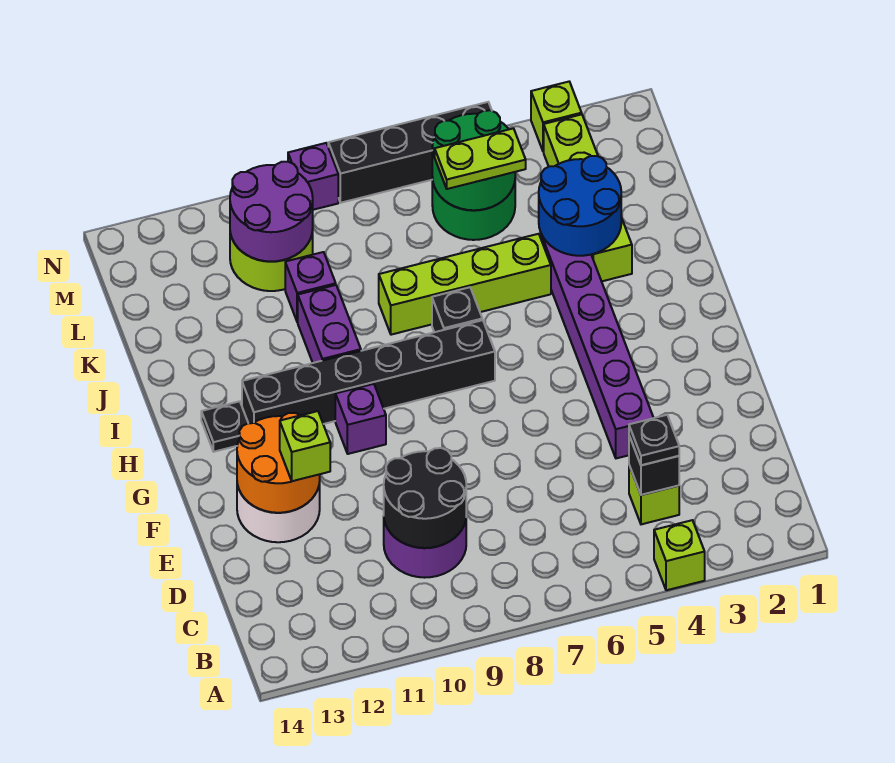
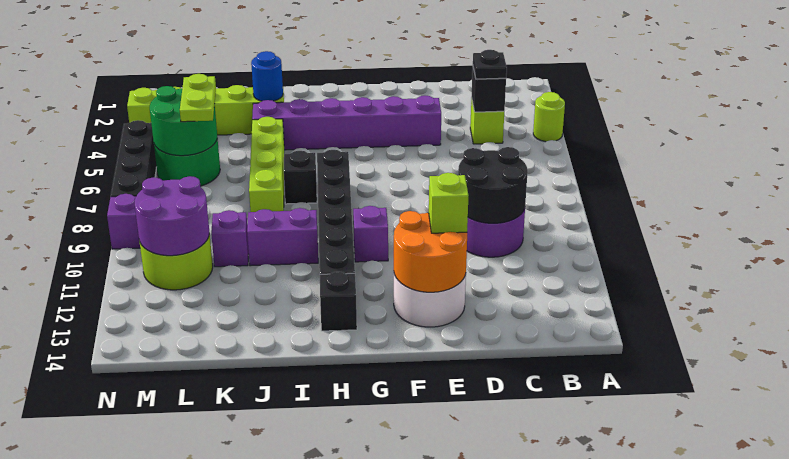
lime 1x1 brick [654,520,705,590] -> lime 1x1 round brick [533,92,565,142]
black 1x1 plate [201,401,248,452] -> black 1x1 brick [320,272,357,331]
blue 2x2 round brick [539,156,621,256] -> blue 1x1 round brick [251,51,283,101]

